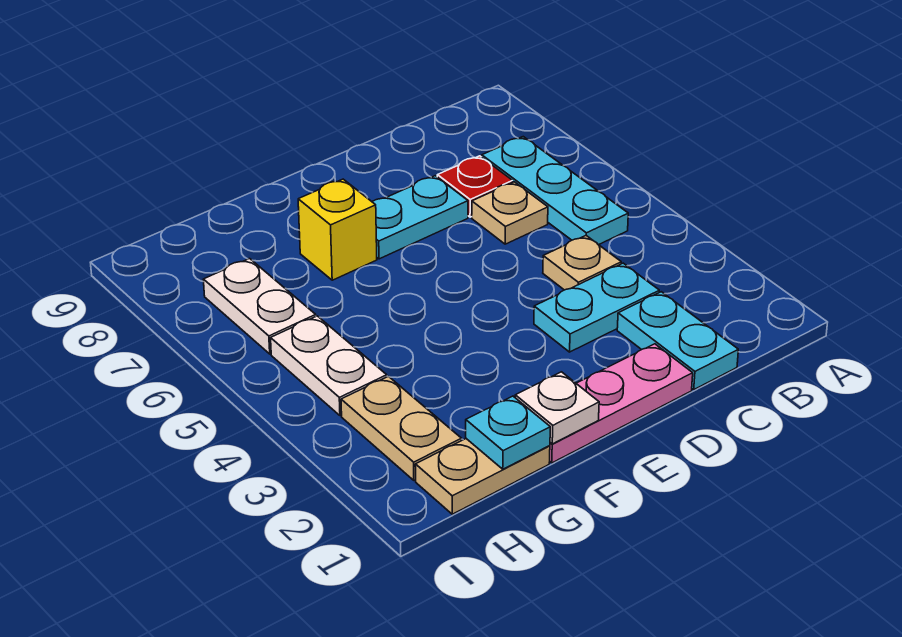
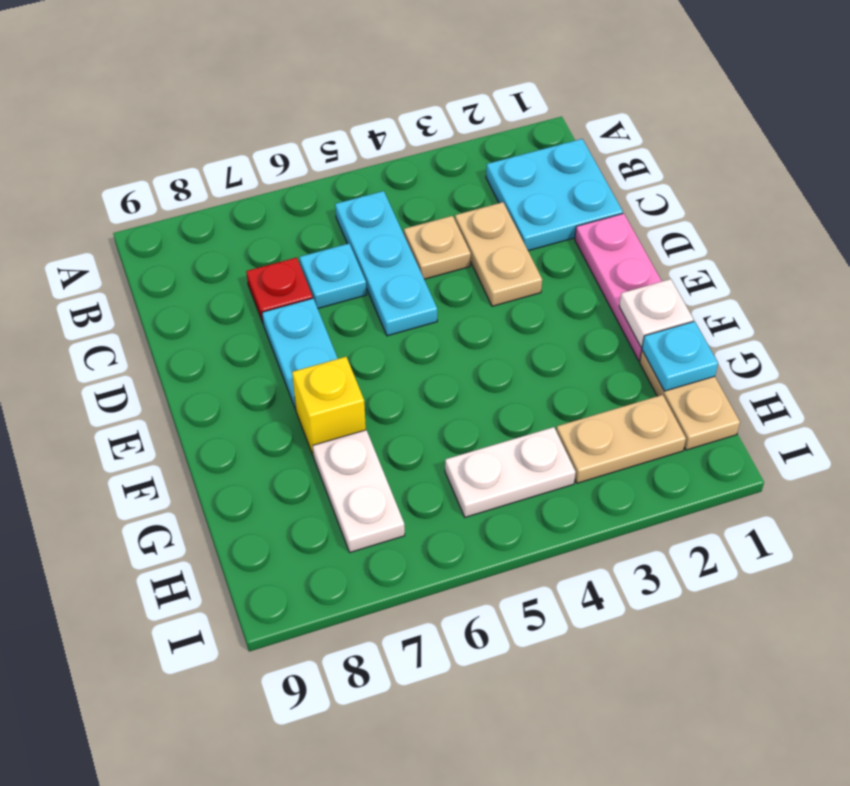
cyan 1x3 plate [482,137,628,245] -> cyan 1x3 plate turned to [335,191,437,336]
cyan 1x2 plate [617,292,738,389] -> cyan 2x2 plate [486,139,623,251]
cyan 1x2 plate [534,263,659,352] -> tan 1x2 plate [455,202,542,306]
tan 1x1 plate [472,182,548,244] -> cyan 1x1 plate [300,244,366,308]
white 1x2 plate [203,259,316,354] -> white 1x2 plate turned to [313,430,405,552]

